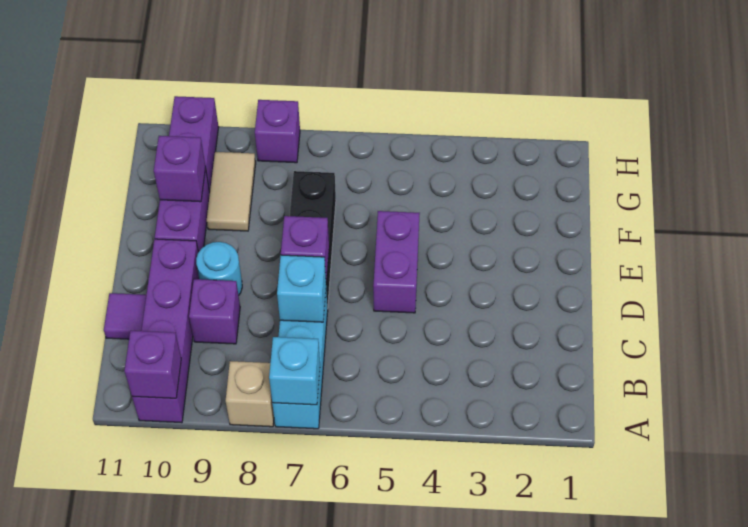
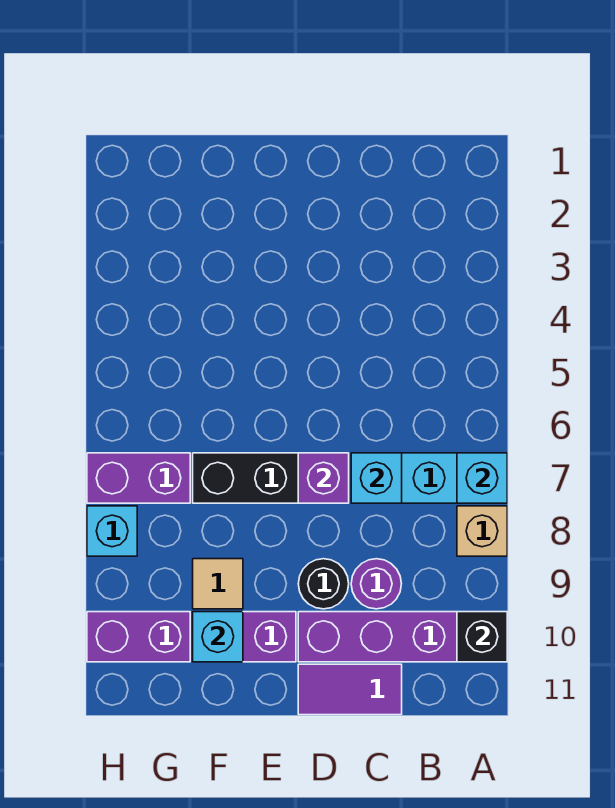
purple 1x1 brick [124,331,181,398] -> black 1x1 brick [457,612,507,662]
purple 1x1 brick [189,279,240,344] -> purple 1x1 round brick [351,559,401,609]
purple 1x1 tile [104,293,146,339] -> purple 1x2 tile [298,664,402,715]
purple 1x2 brick [373,211,420,313] -> purple 1x2 brick moved to [87,453,190,503]
cyan 1x1 round brick [196,242,242,295] -> black 1x1 round brick [298,559,349,609]
tan 1x2 tile [207,152,256,231] -> tan 1x1 tile [193,559,243,609]
purple 1x1 brick [154,136,206,202] -> cyan 1x1 brick [193,612,243,662]
purple 1x1 brick [255,100,300,163] -> cyan 1x1 brick [87,506,137,556]

